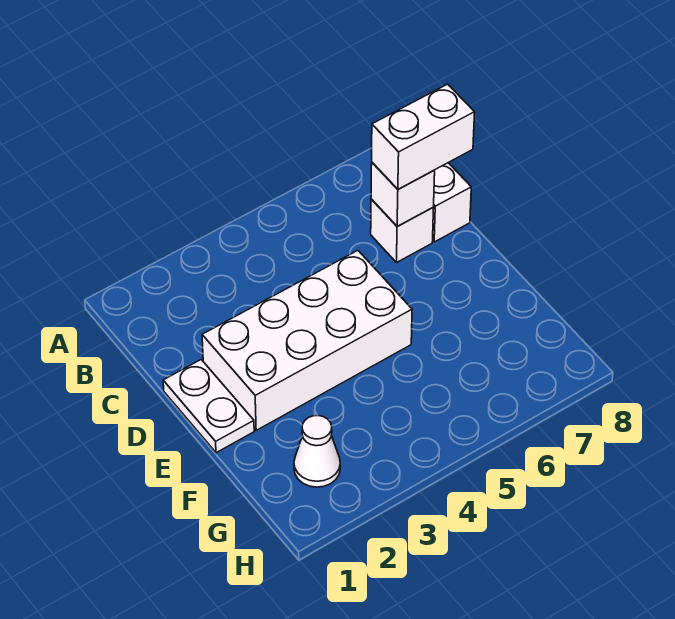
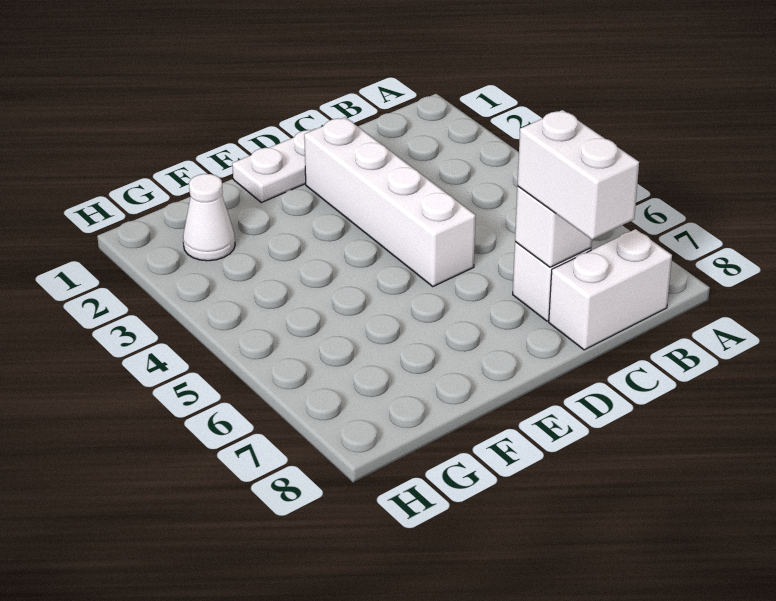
white 2x4 brick [202,251,412,430] -> white 1x4 brick [304,117,476,286]

